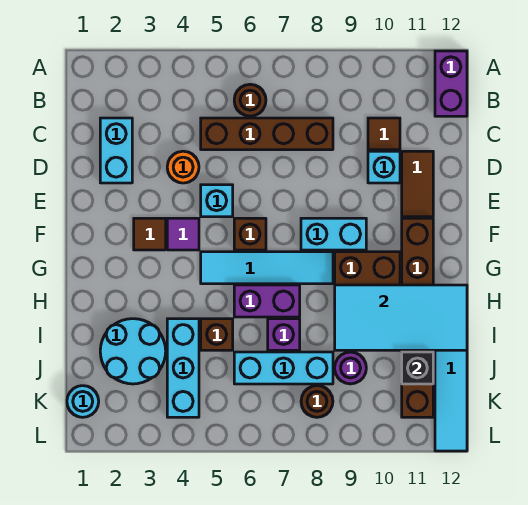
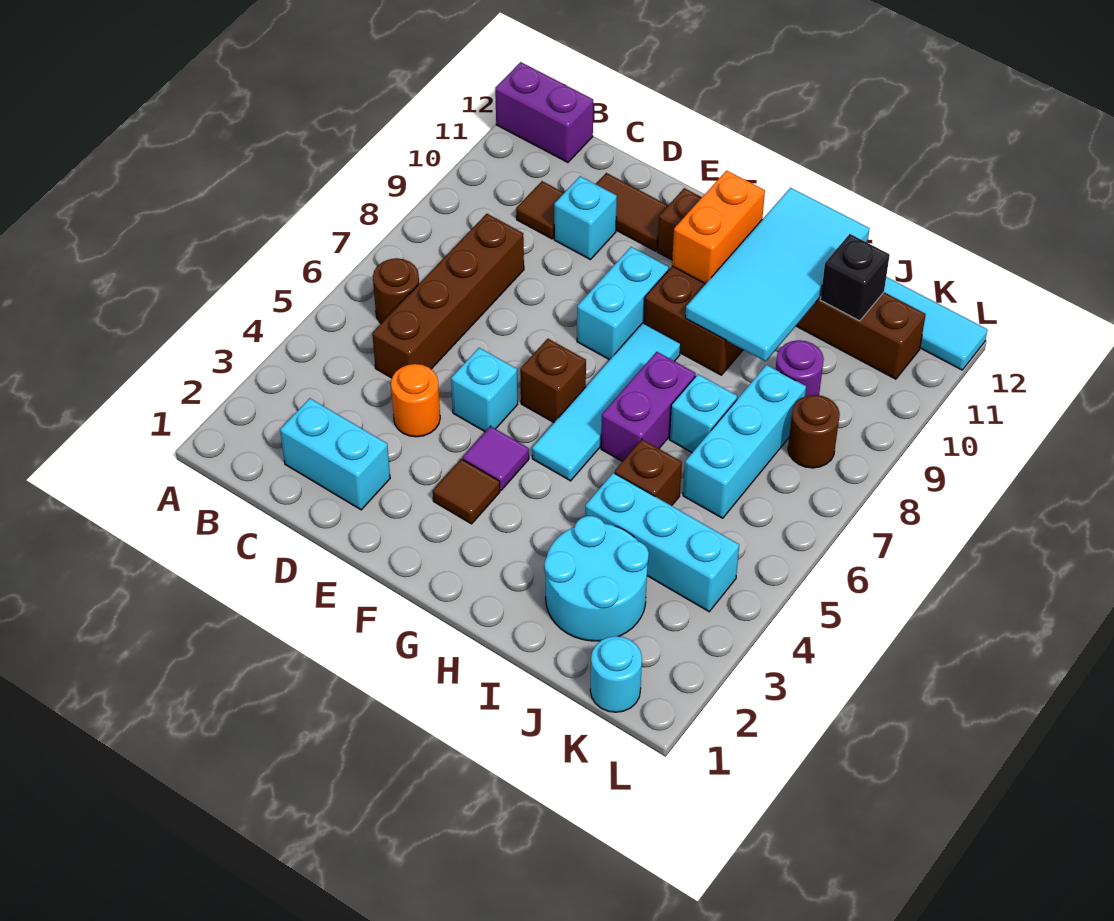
none -> orange 1x2 brick [672,170,765,284]
purple 1x1 brick [268,319,300,350] -> cyan 1x1 brick [669,374,737,453]

